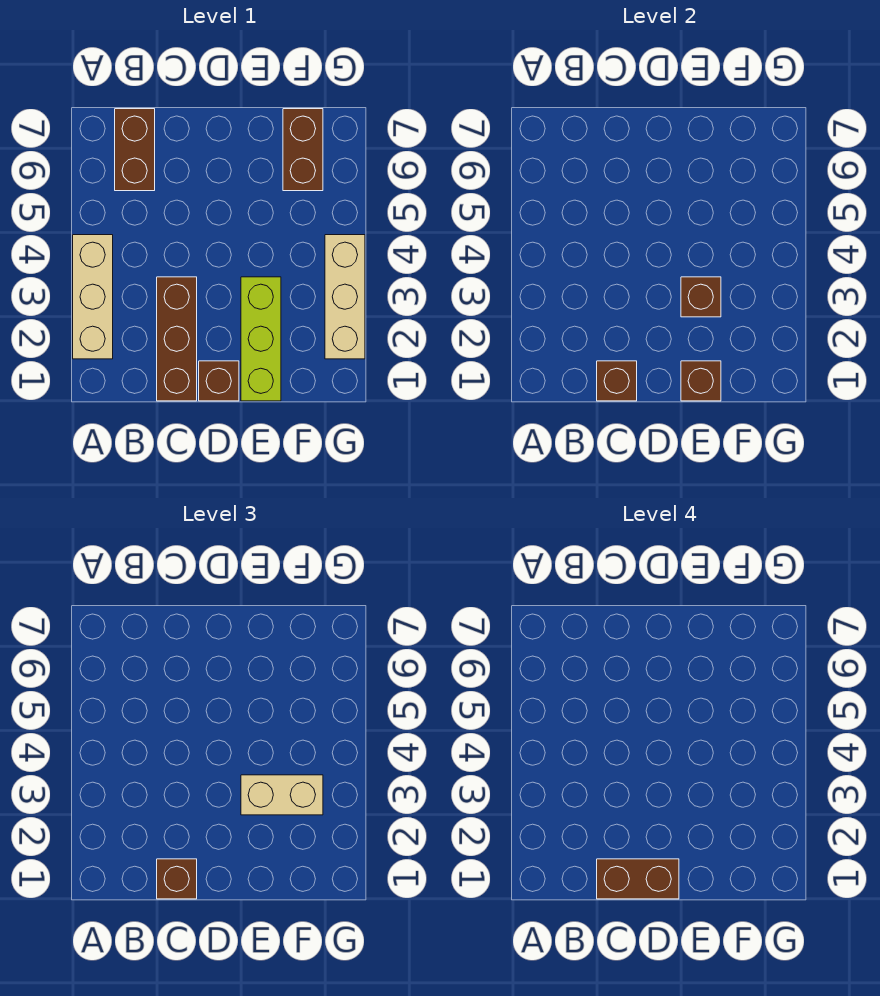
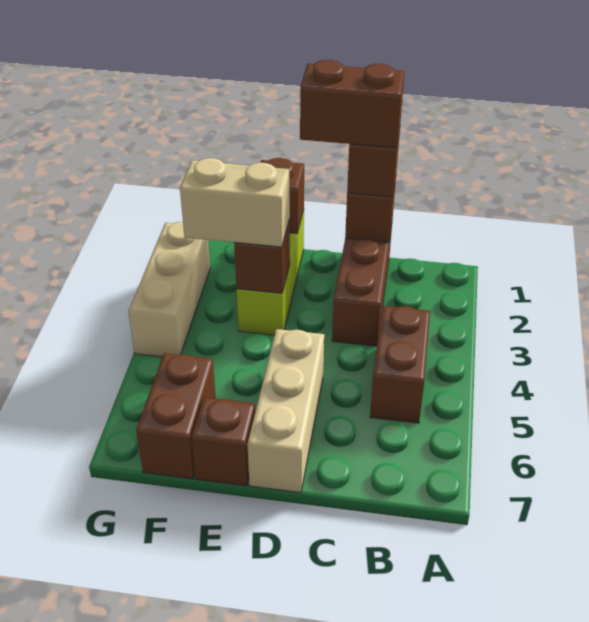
tan 1x3 brick [73,235,113,359] -> tan 1x3 brick moved to [247,329,324,493]
brown 1x2 brick [115,109,155,191] -> brown 1x2 brick moved to [370,306,430,423]
brown 1x1 brick [199,361,239,401] -> brown 1x1 brick moved to [191,397,255,486]

